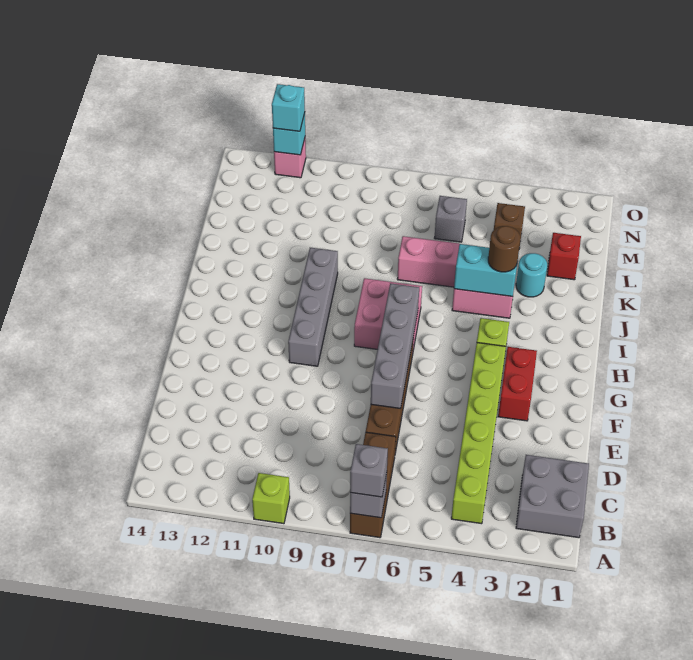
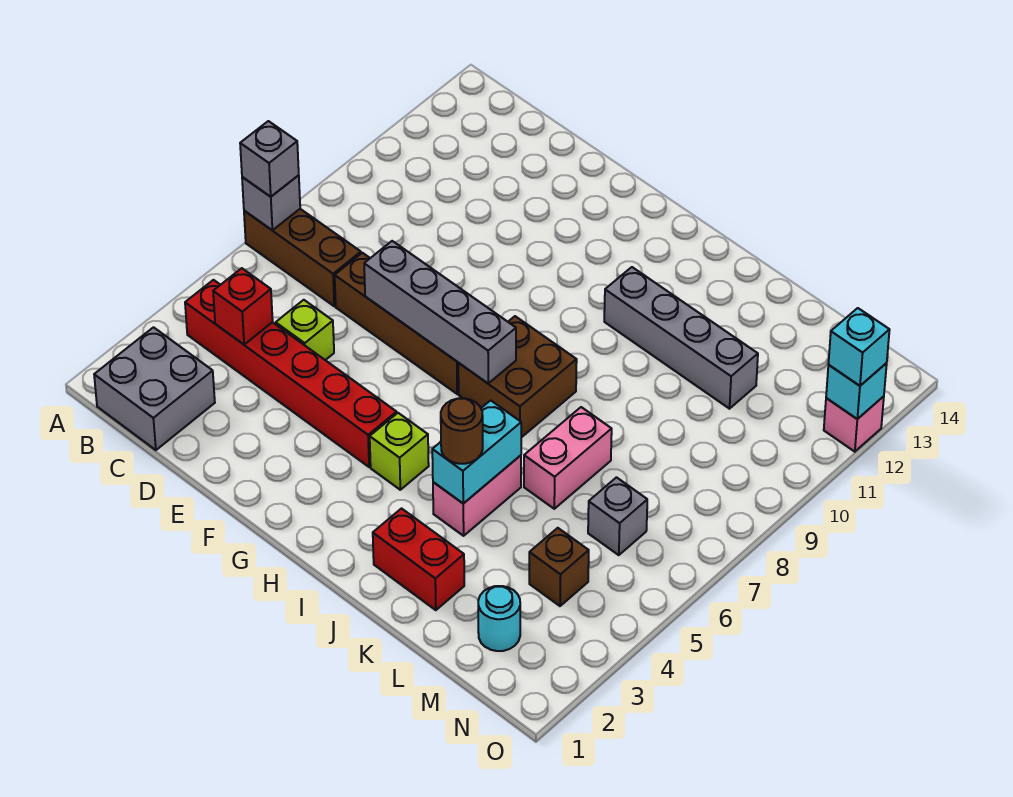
lime 1x1 brick [252,473,290,524] -> lime 1x1 brick moved to [276,300,334,360]
lime 1x6 brick [451,343,506,524] -> red 1x6 brick [185,280,397,467]
red 1x2 brick [498,347,537,421] -> red 1x2 brick moved to [373,509,464,610]
grey 1x4 brick [288,248,338,366] -> grey 1x4 brick moved to [604,267,758,409]
pink 2x2 brick [354,278,422,350] -> brown 2x2 brick [458,316,577,438]
cyan 1x1 round brick [516,253,547,297] -> cyan 1x1 round brick moved to [478,586,520,651]
red 1x1 brick [547,233,581,280] -> red 1x1 brick moved to [213,268,273,344]

